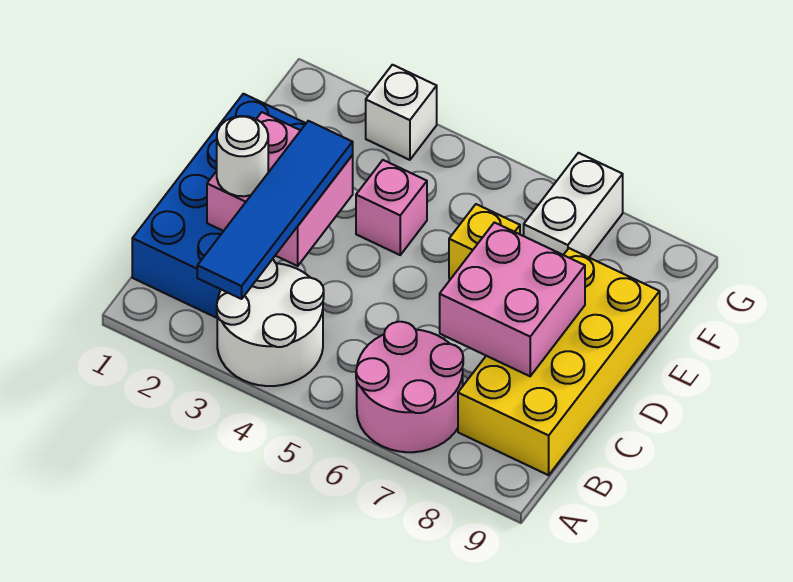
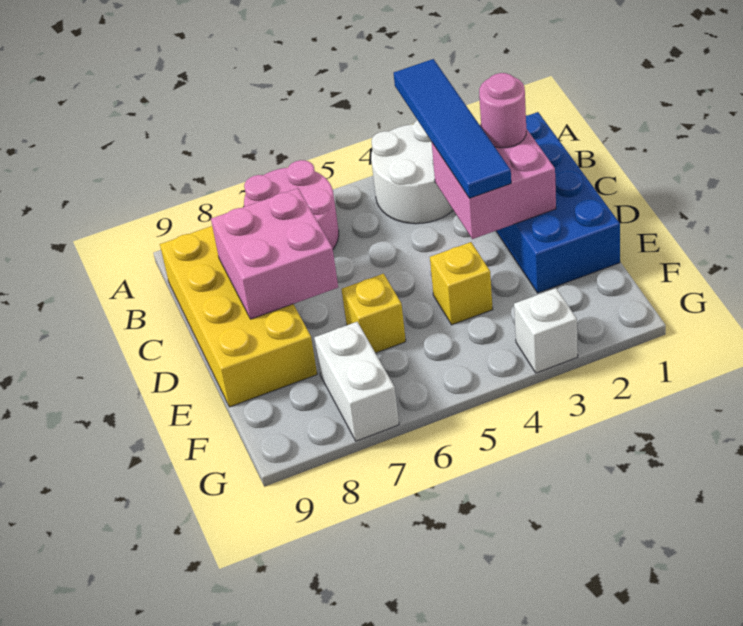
white 1x1 round brick [217,116,268,196] -> pink 1x1 round brick [479,73,526,148]
pink 1x1 brick [356,160,427,255] -> yellow 1x1 brick [430,242,493,325]

